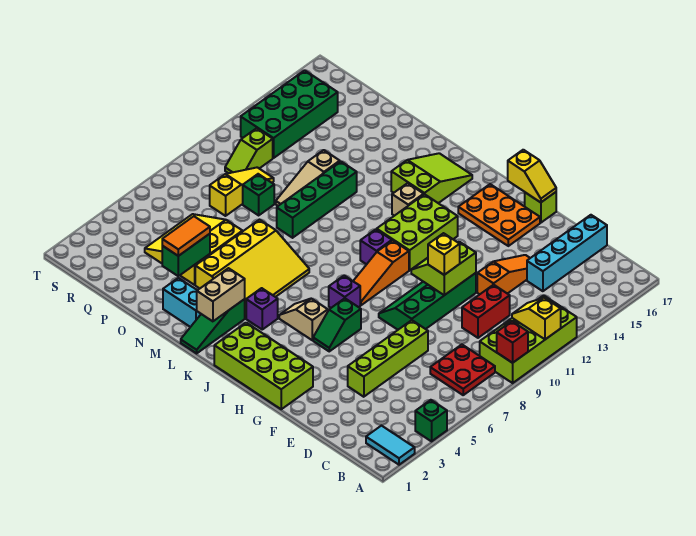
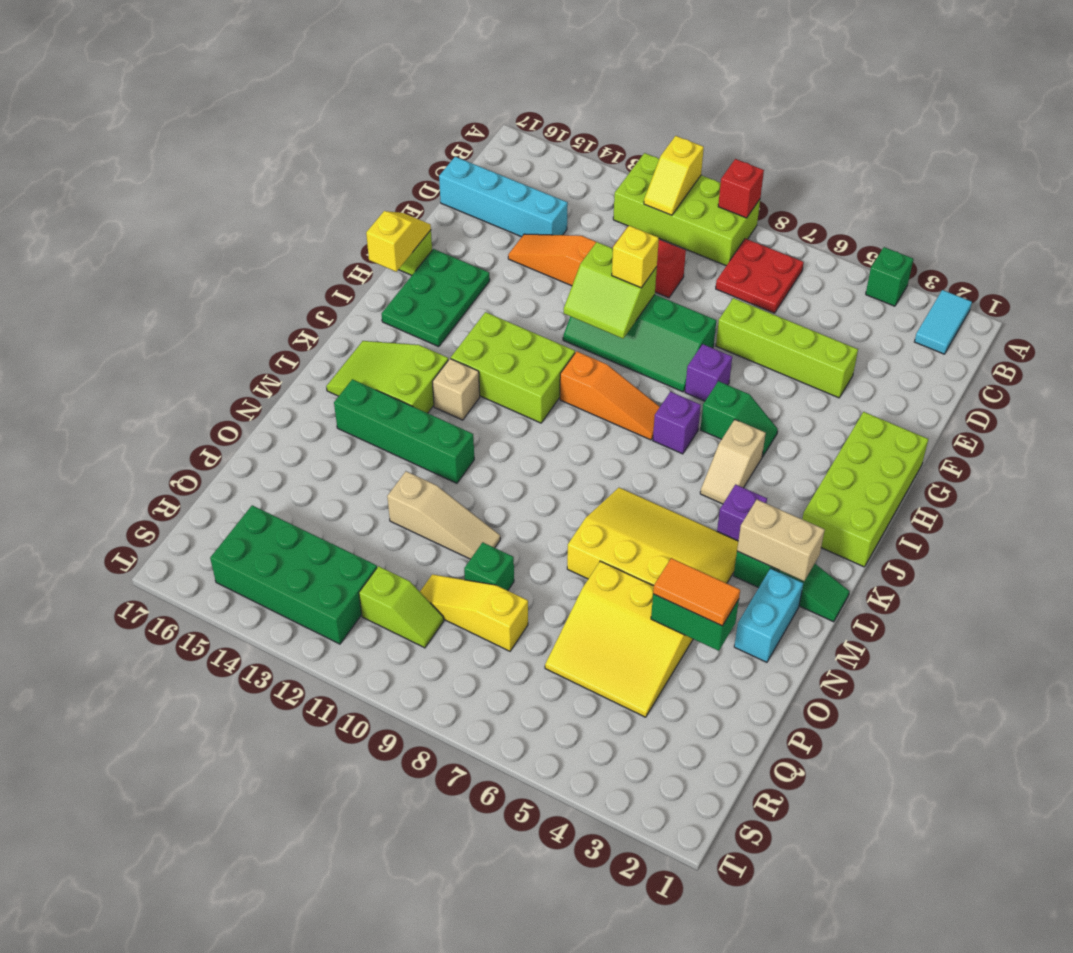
orange 2x3 plate [458,184,540,246] -> green 2x3 plate [382,249,490,347]
purple 1x1 brick [360,229,392,264] -> purple 1x1 brick moved to [685,344,732,401]
green 1x4 brick [277,161,357,238] -> green 1x4 brick moved to [334,379,474,483]

